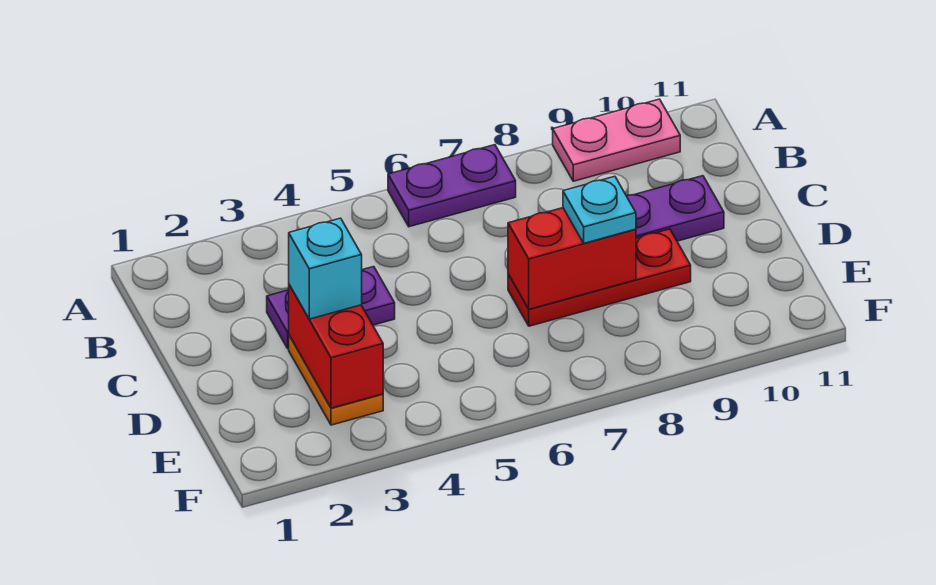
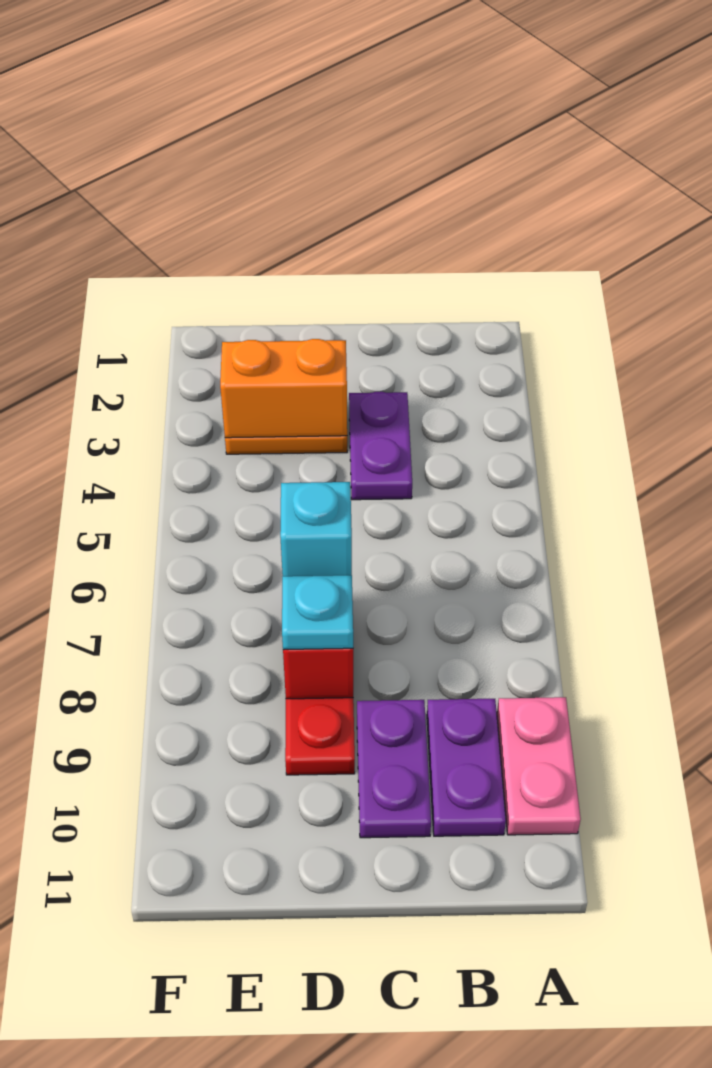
purple 1x2 plate [388,145,516,227] -> purple 1x2 plate moved to [427,699,506,836]
red 1x2 brick [289,285,383,408] -> orange 1x2 brick [220,339,347,438]
cyan 1x1 brick [289,218,362,319] -> cyan 1x1 brick moved to [280,482,352,576]

